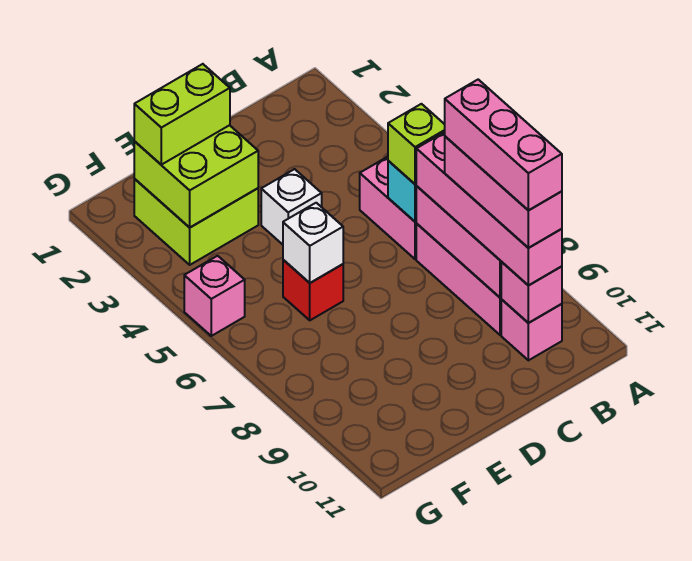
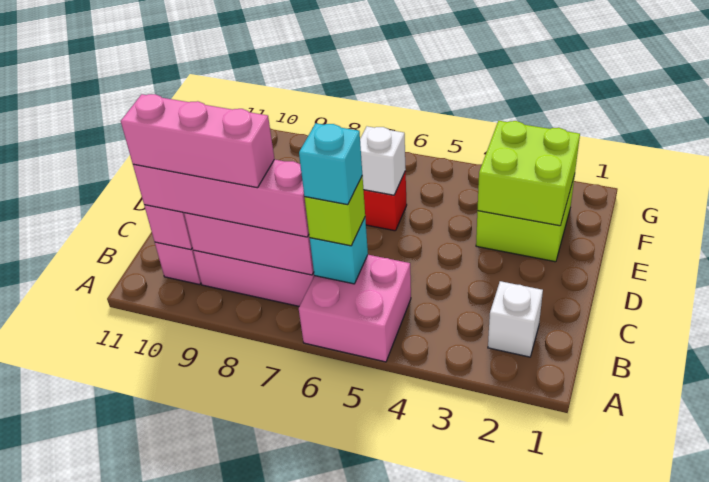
none -> cyan 1x1 brick [299,123,362,205]
pink 1x3 brick [445,80,562,210] -> none
white 1x1 brick [261,169,322,245] -> white 1x1 brick moved to [488,281,543,357]
lime 1x2 brick [134,64,230,165] -> none
pink 1x1 brick [184,256,245,336] -> none

